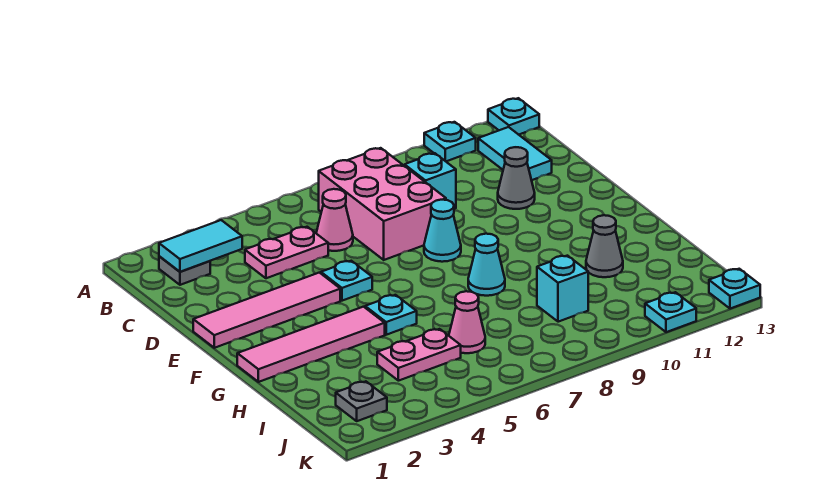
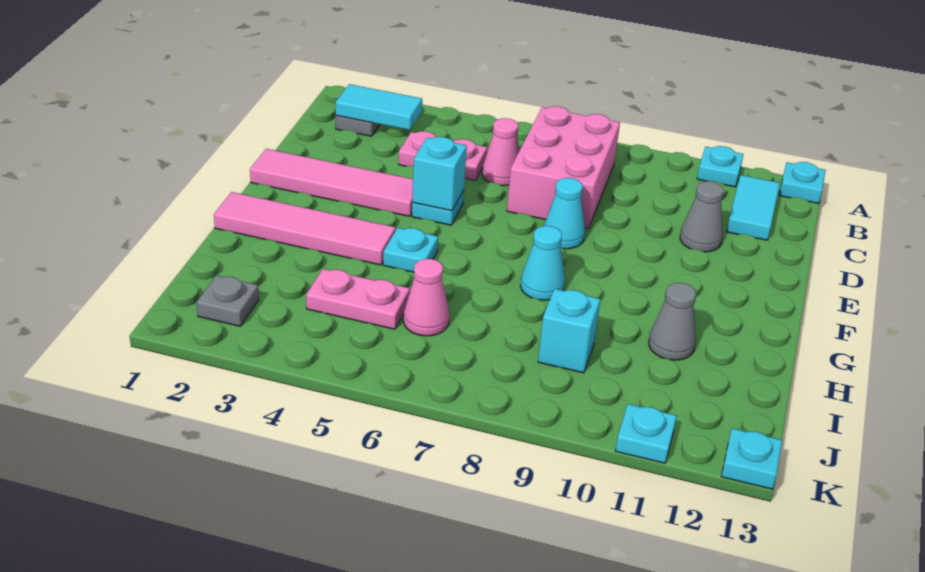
cyan 1x1 brick [405,153,456,209] -> cyan 1x1 brick moved to [412,137,467,211]

